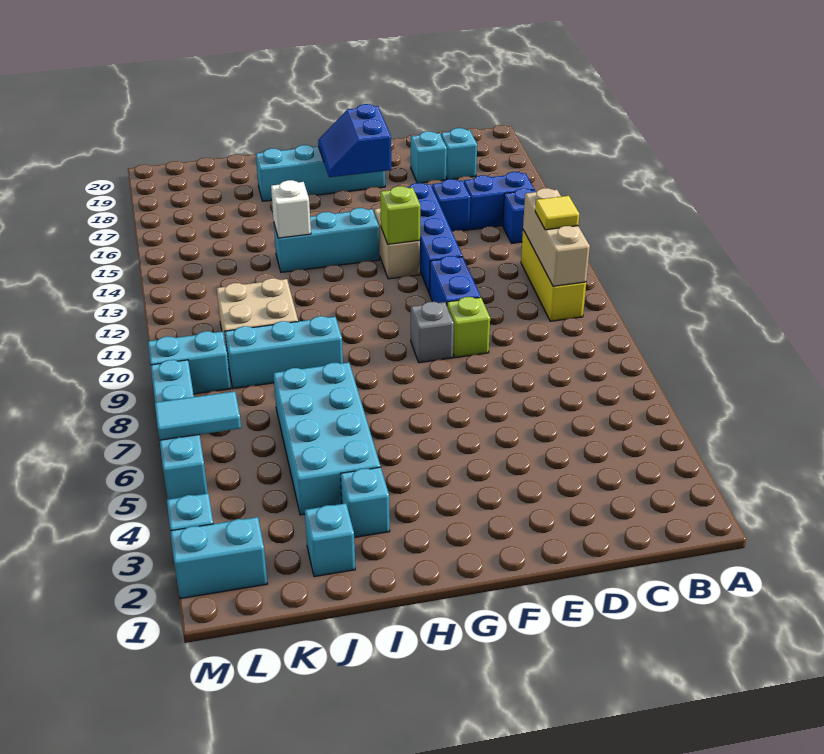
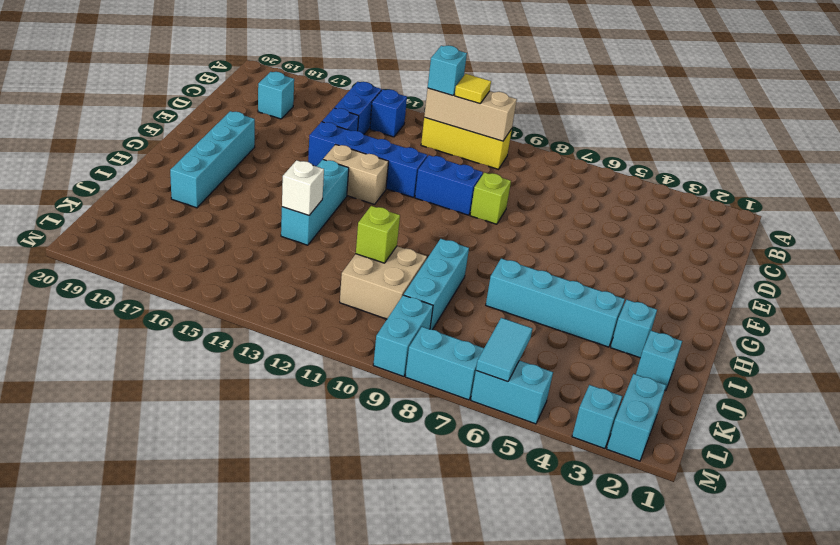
cyan 1x1 brick [411,131,447,183] -> cyan 1x1 brick moved to [428,45,467,95]
grey 1x1 brick [411,302,454,363] -> none
lime 1x1 brick [380,186,420,244] -> lime 1x1 brick moved to [356,206,400,263]
blue 2x2 slope [318,104,391,177] -> none
cyan 2x4 brick [273,362,380,515] -> cyan 1x4 brick [486,258,625,347]

